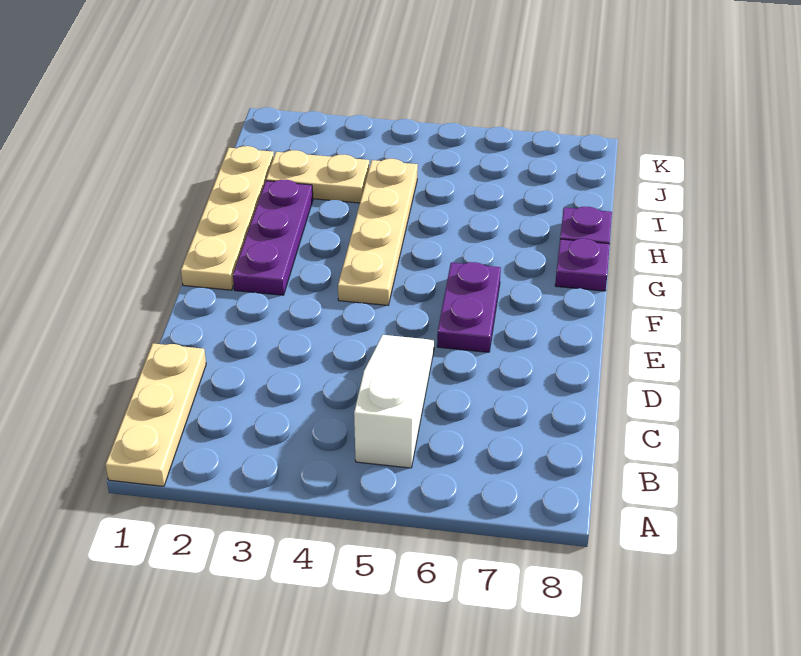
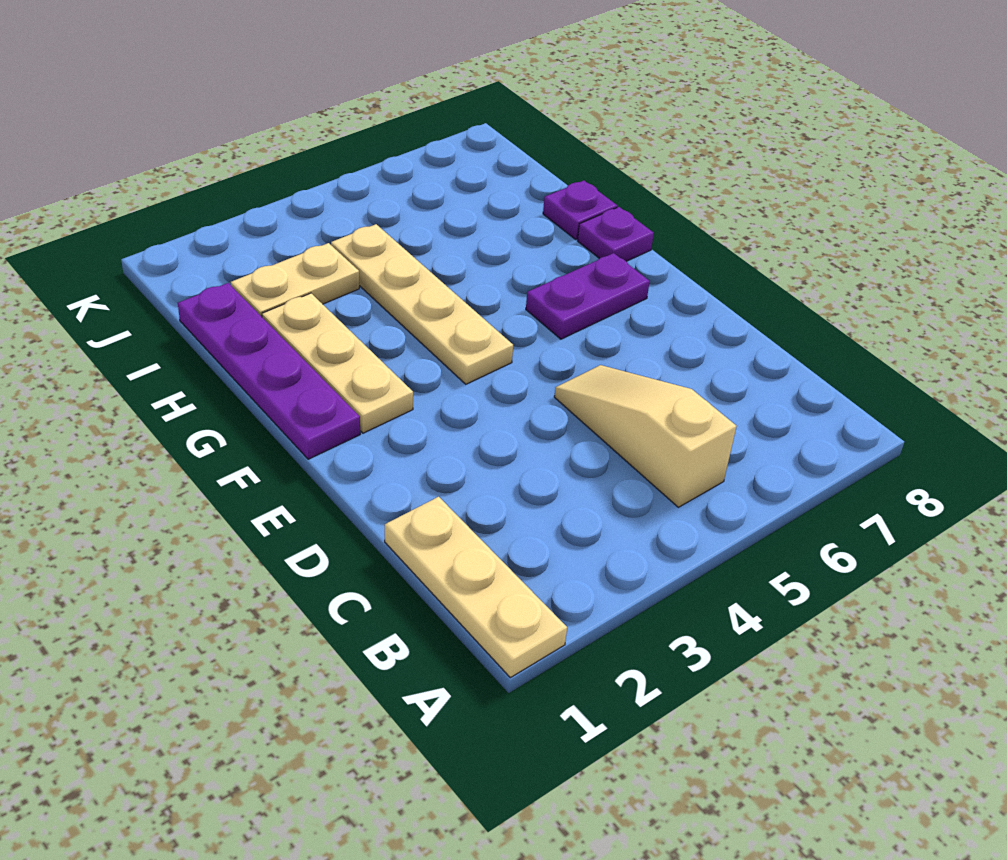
white 1x3 slope [354,335,434,468] -> tan 1x3 slope [554,365,737,507]
purple 1x2 plate [437,262,501,352] -> purple 1x2 plate turned to [526,253,650,339]
tan 1x4 plate [181,146,274,290] -> purple 1x4 plate [178,283,360,459]
purple 1x3 plate [233,180,313,295] -> tan 1x3 plate [262,293,413,433]

